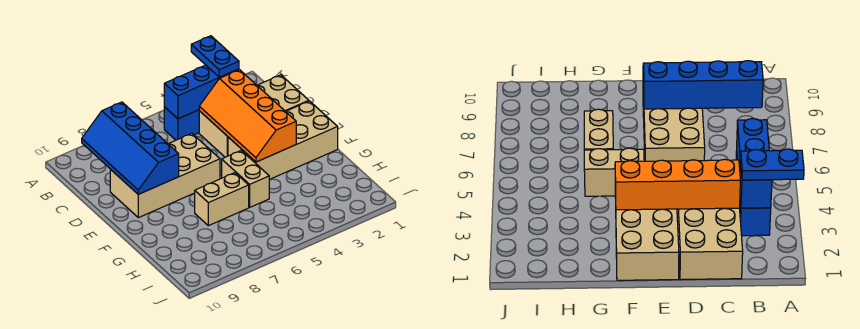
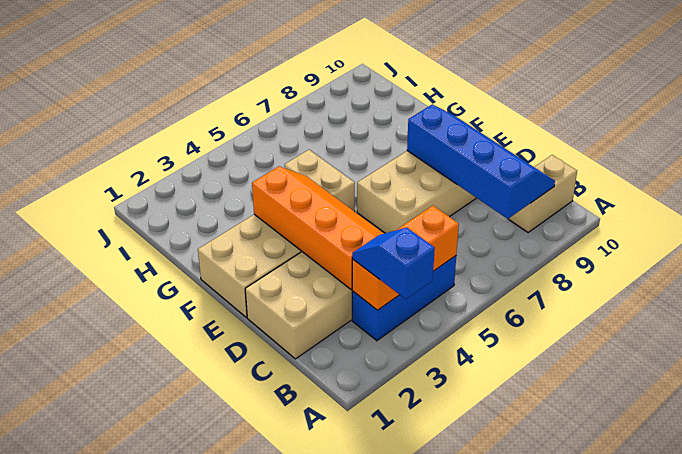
blue 1x2 plate [191,36,239,77] -> blue 1x2 slope [352,227,435,299]
blue 1x3 brick [164,65,239,119] -> orange 1x3 brick [352,206,459,310]
tan 1x2 brick [195,173,249,226] -> tan 1x2 brick moved to [509,155,577,233]

